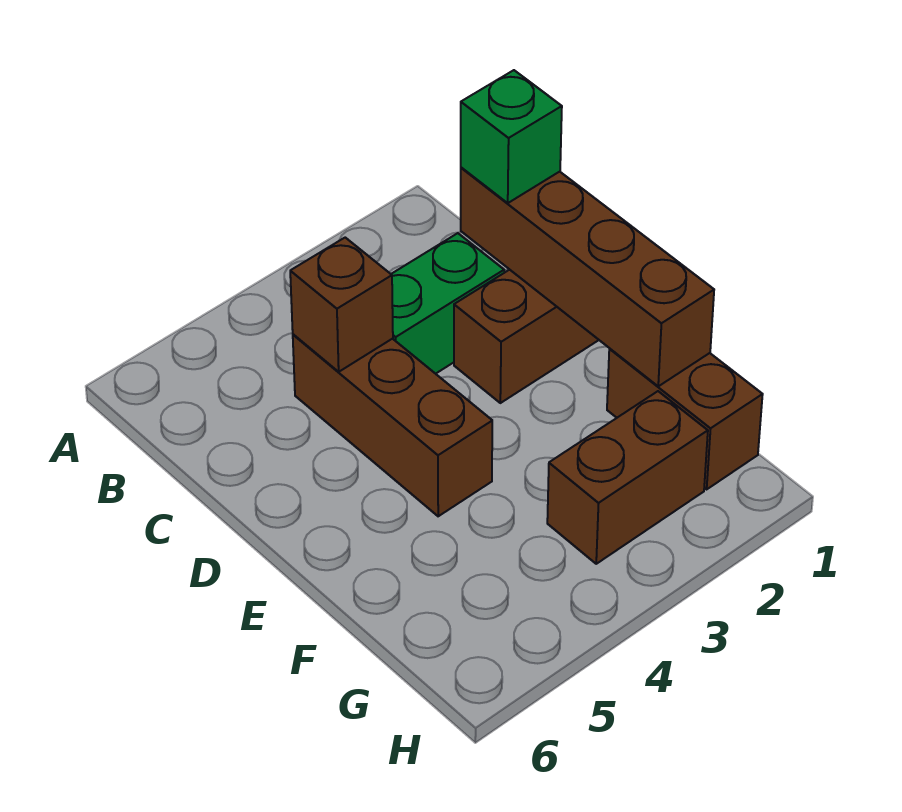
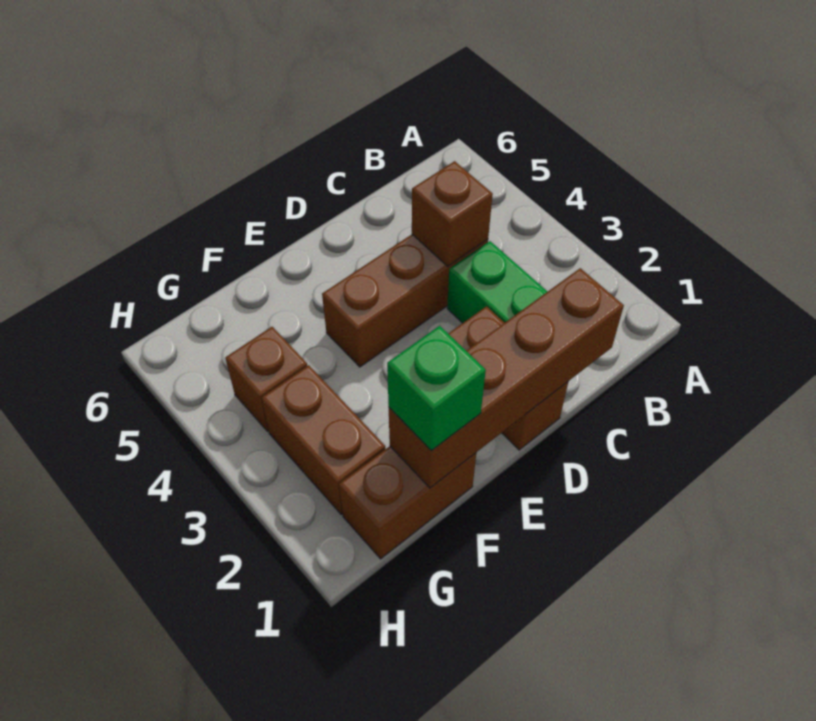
green 1x1 brick [461,70,562,203] -> green 1x1 brick moved to [387,326,486,451]
none -> brown 1x1 brick [225,327,307,431]

